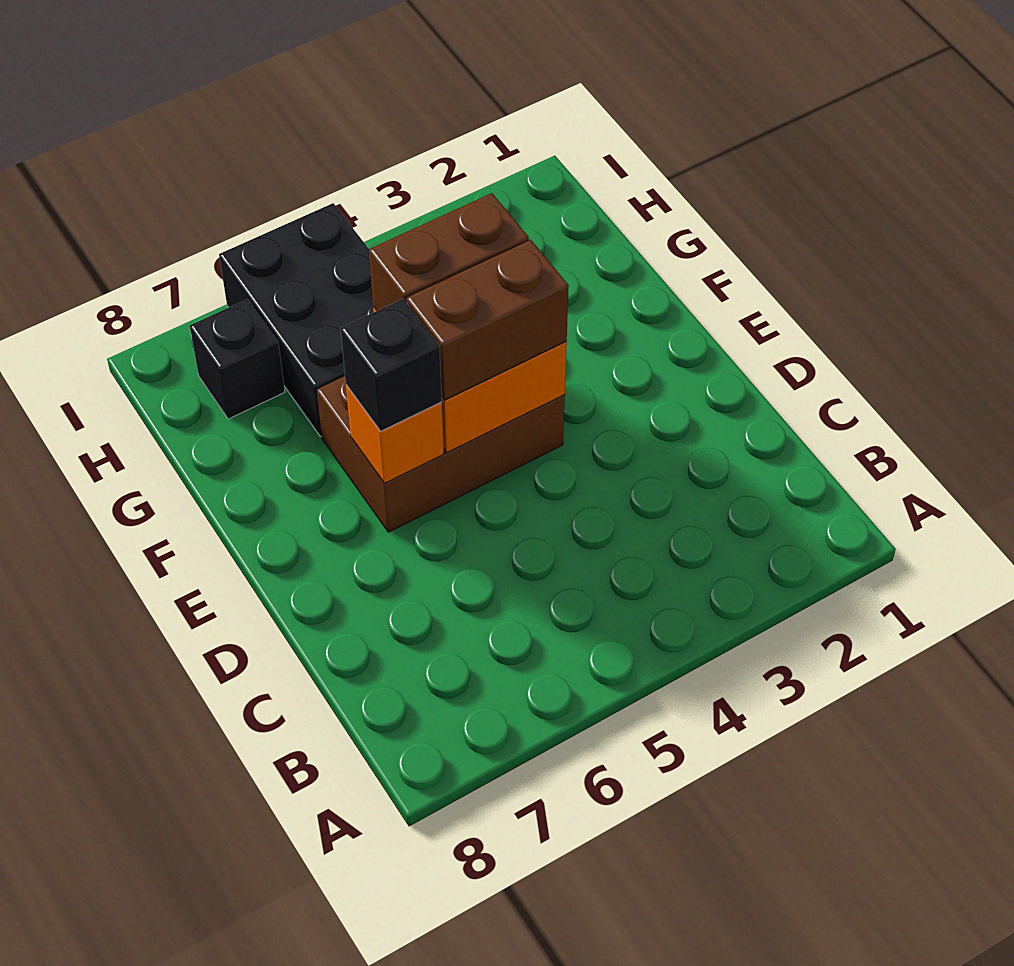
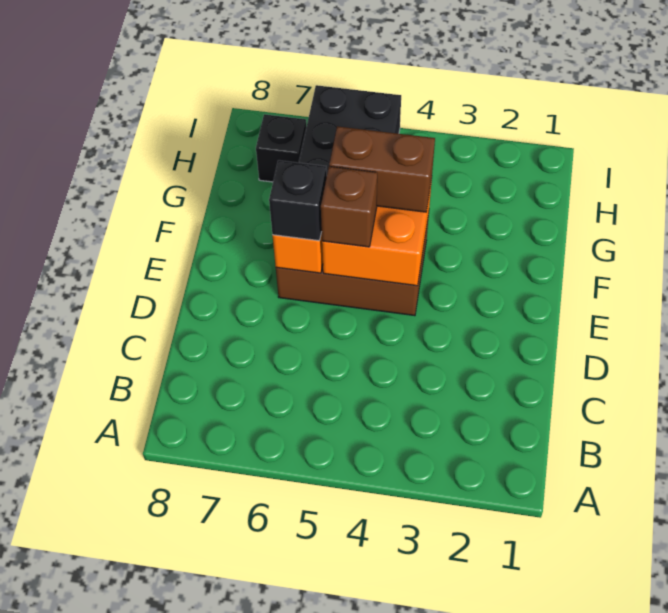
brown 1x2 brick [406,240,569,400] -> brown 1x1 brick [321,167,377,247]

